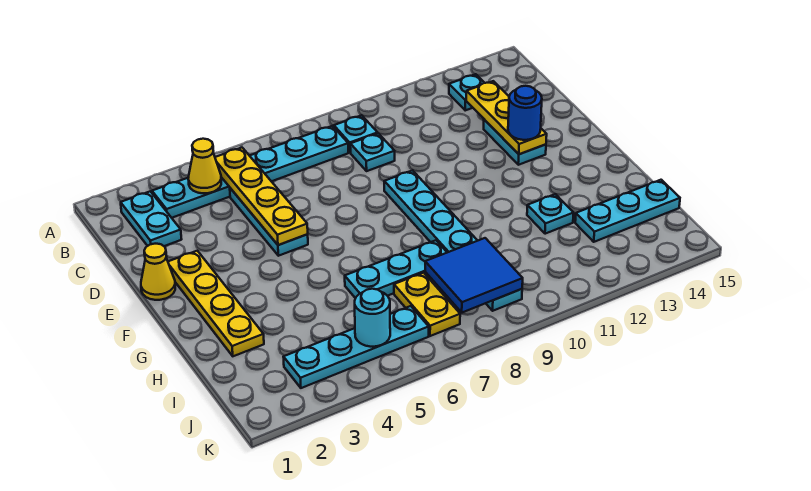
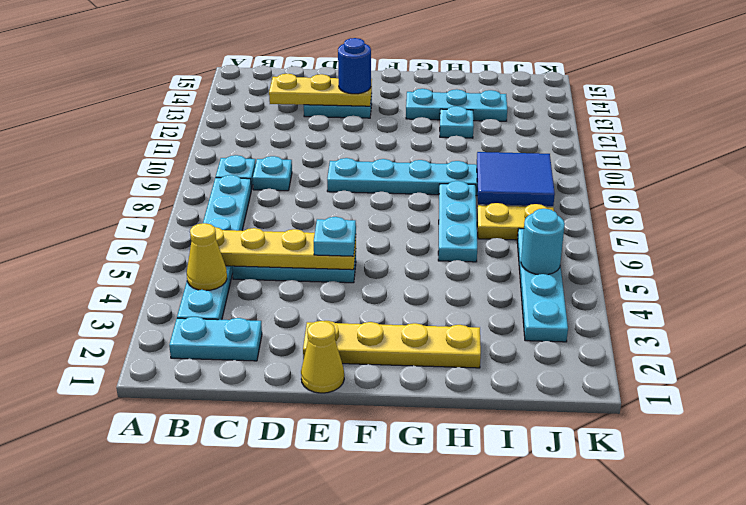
cyan 1x1 plate [449,74,484,110] -> cyan 1x1 plate moved to [314,217,356,256]
cyan 1x3 plate [575,180,680,242] -> cyan 1x3 plate turned to [406,89,507,121]

